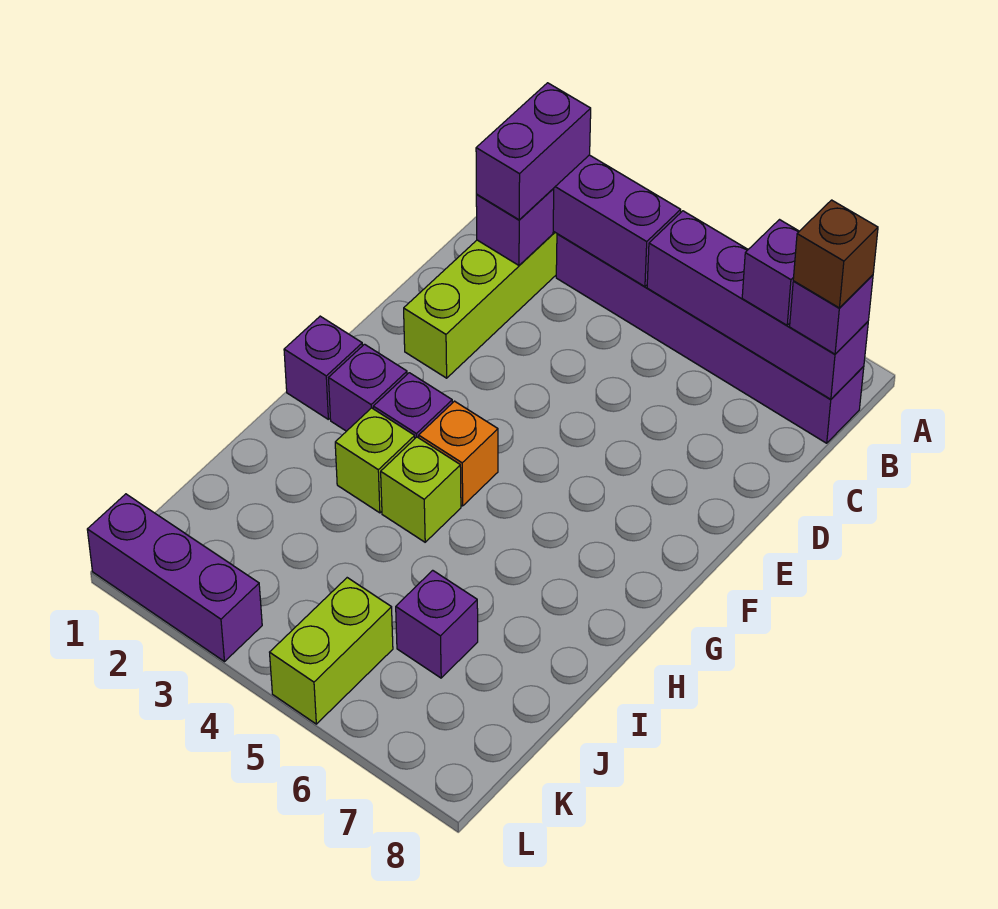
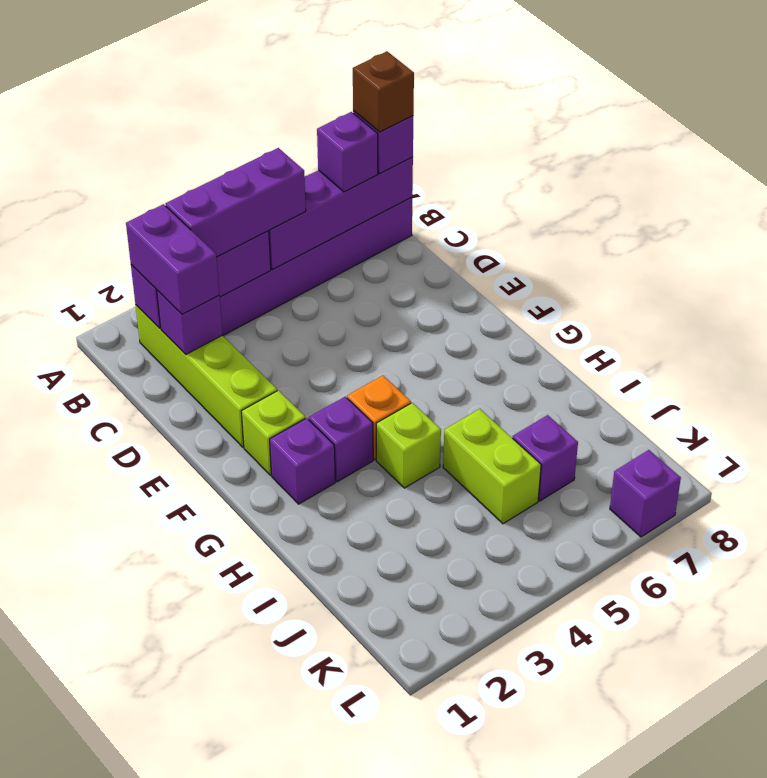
purple 1x1 brick [284,316,362,419] -> purple 1x1 brick moved to [610,450,681,537]
lime 1x1 brick [335,408,415,513] -> lime 1x1 brick moved to [241,390,305,475]
lime 1x2 brick [270,578,393,724] -> lime 1x2 brick moved to [443,409,541,524]
purple 1x3 brick [87,494,262,662] -> purple 1x3 brick moved to [166,148,306,257]

